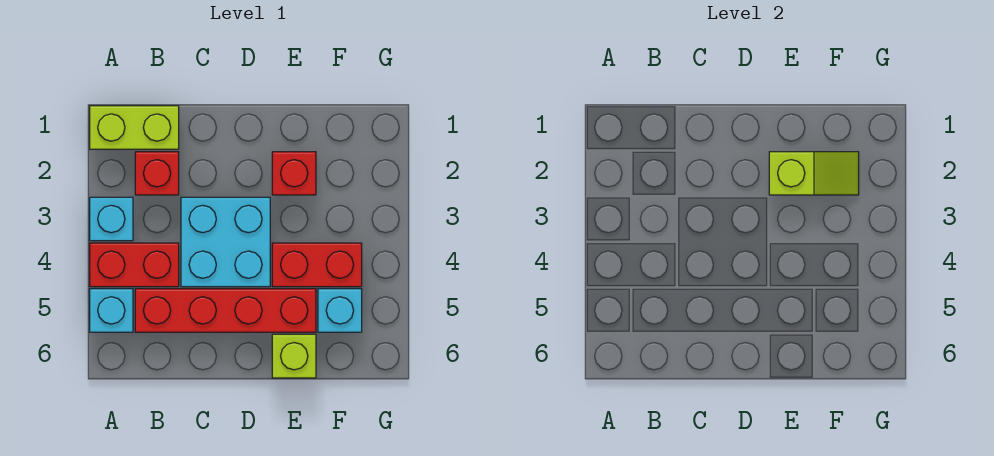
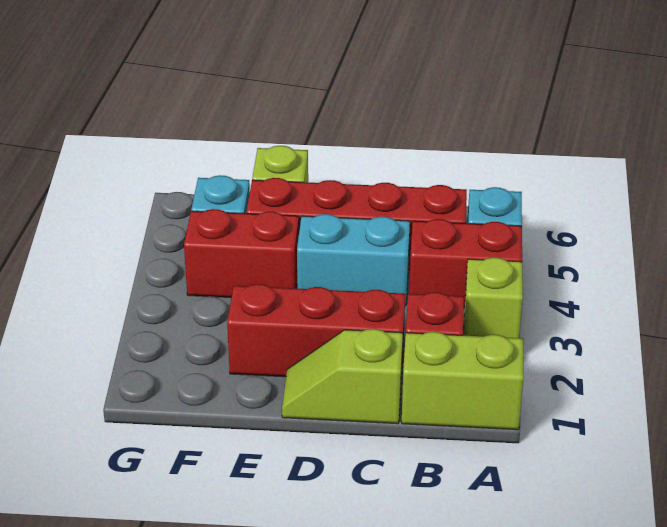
cyan 1x1 brick [90,197,133,241] -> lime 1x1 brick [464,257,523,338]
cyan 2x2 brick [181,197,270,287] -> cyan 1x2 brick [297,214,410,306]
red 1x1 brick [272,152,316,195] -> red 1x3 brick [227,284,405,379]
lime 1x2 slope [769,152,859,195] -> lime 1x2 slope moved to [282,329,403,424]

